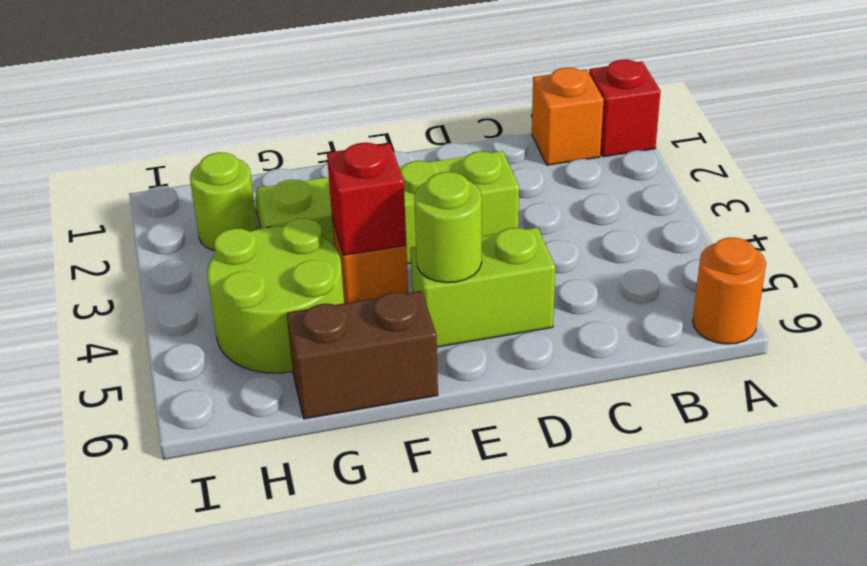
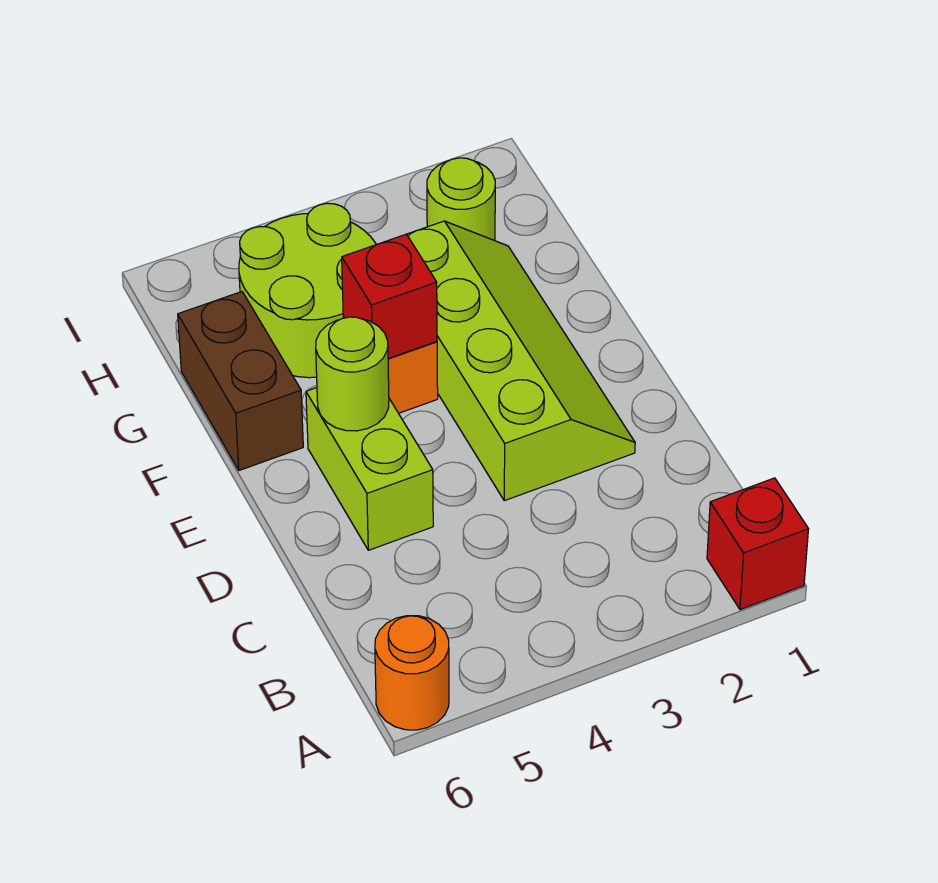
orange 1x1 brick [532,68,604,165] -> none

